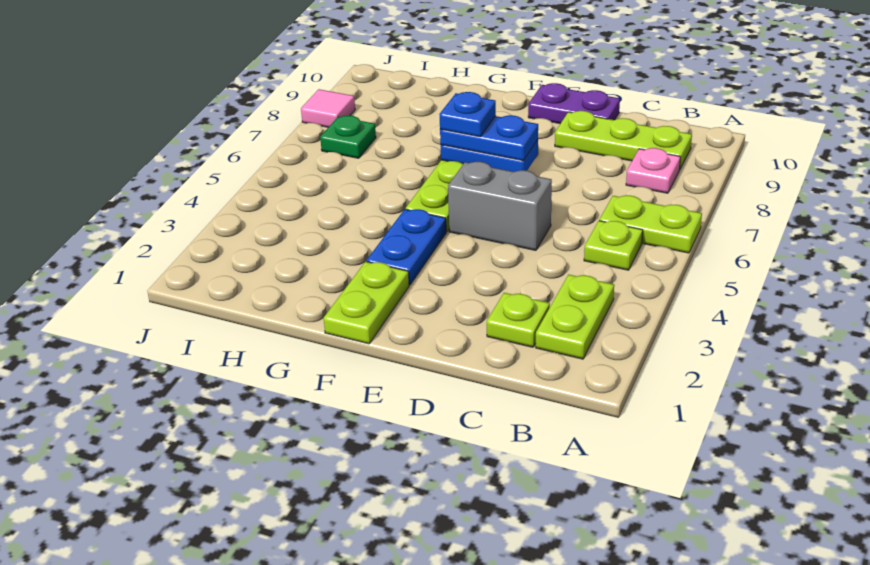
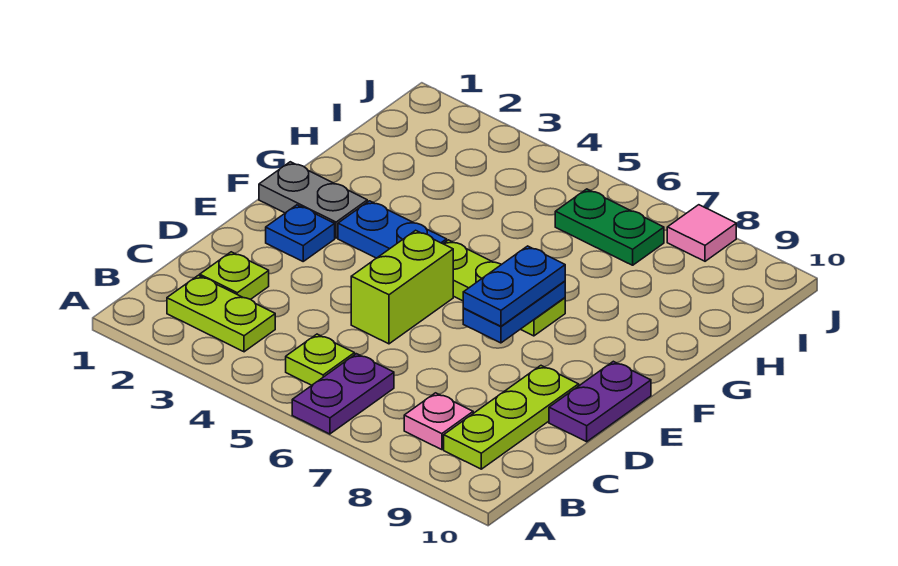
lime 1x2 plate [599,195,702,253] -> purple 1x2 plate [292,354,394,434]
grey 1x2 brick [448,162,552,250] -> lime 1x2 brick [351,230,453,344]
lime 1x2 plate [324,262,409,344] -> grey 1x2 plate [259,162,367,238]
blue 1x1 plate [439,92,496,137] -> blue 1x1 plate moved to [266,205,335,261]
green 1x1 plate [320,116,376,158] -> green 1x2 plate [555,189,664,265]

